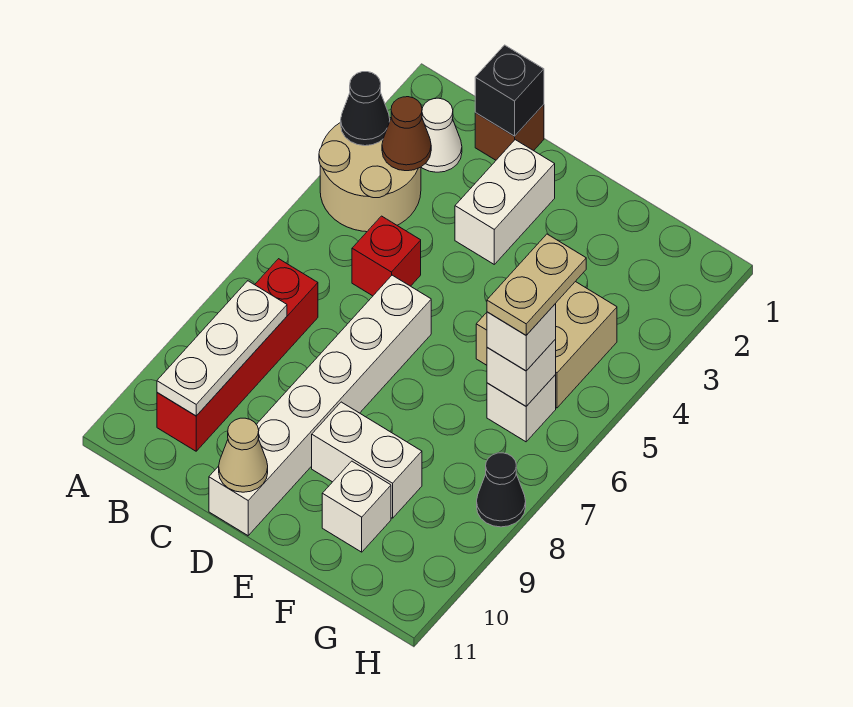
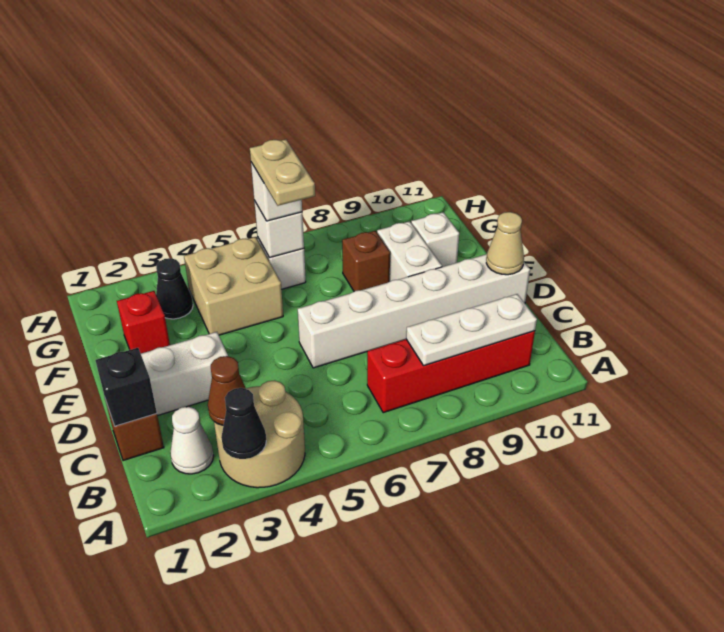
red 1x1 brick [352,216,421,296] -> red 1x1 brick moved to [117,291,170,353]
none -> brown 1x1 brick [342,231,390,291]
tan 1x2 plate [487,234,586,335] -> tan 1x2 plate turned to [250,139,315,206]
black 1x1 cone [477,453,526,527] -> black 1x1 cone moved to [156,258,193,319]

